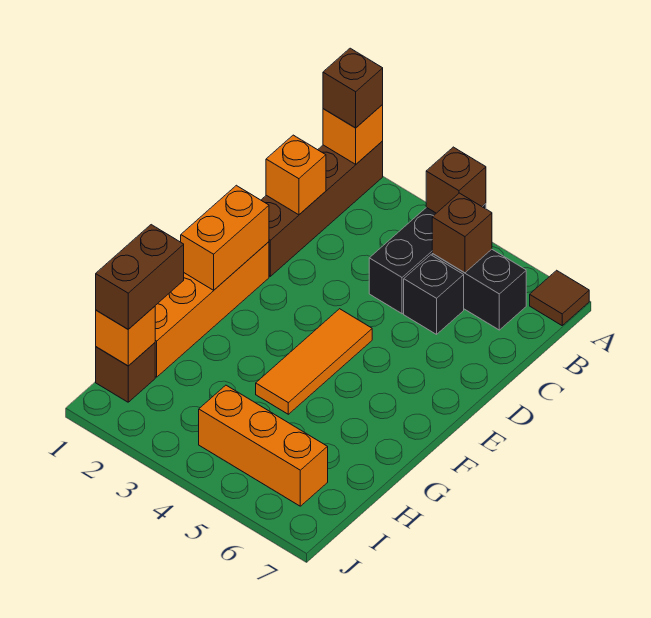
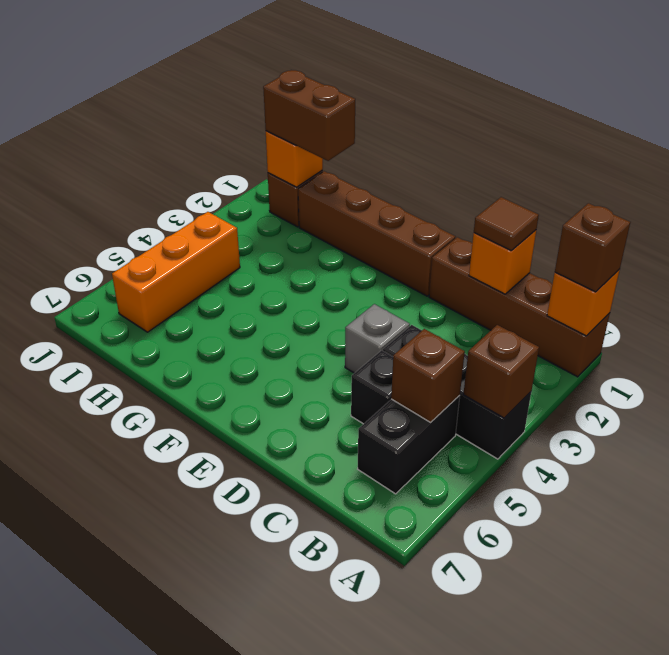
brown 1x1 tile [530,270,589,325] -> brown 1x1 tile moved to [474,197,539,251]
none -> grey 1x1 brick [345,304,410,373]
orange 1x4 brick [155,242,269,377] -> brown 1x4 brick [298,171,455,296]
orange 1x2 brick [181,185,269,290] -> none
orange 1x3 tile [256,309,372,414] -> none

